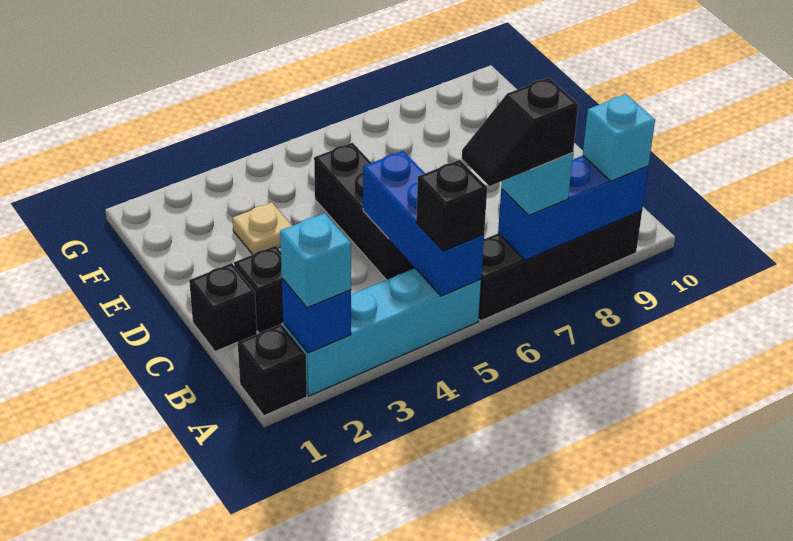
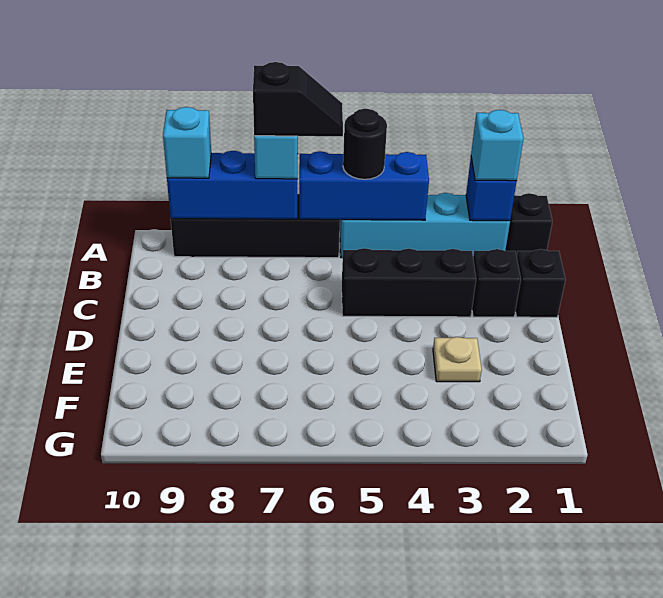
blue 1x3 brick [363,151,484,296] -> blue 1x3 brick turned to [299,151,429,220]
black 1x1 brick [416,160,487,251] -> black 1x1 round brick [343,109,387,179]
black 1x3 brick [314,143,415,280] -> black 1x3 brick turned to [342,248,476,317]

